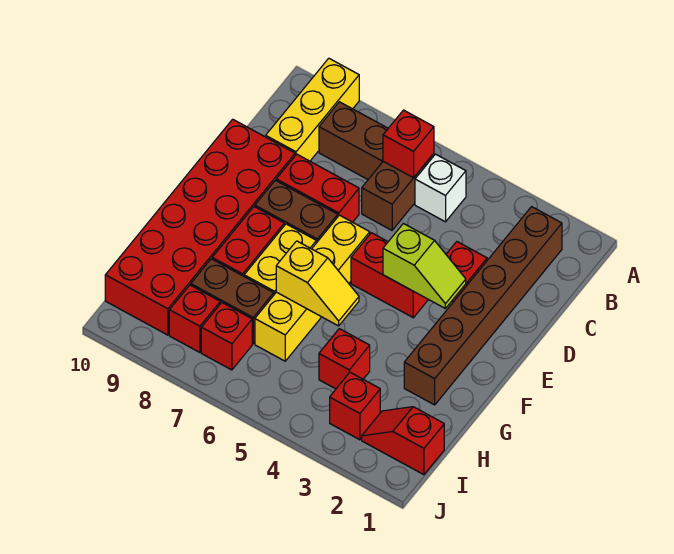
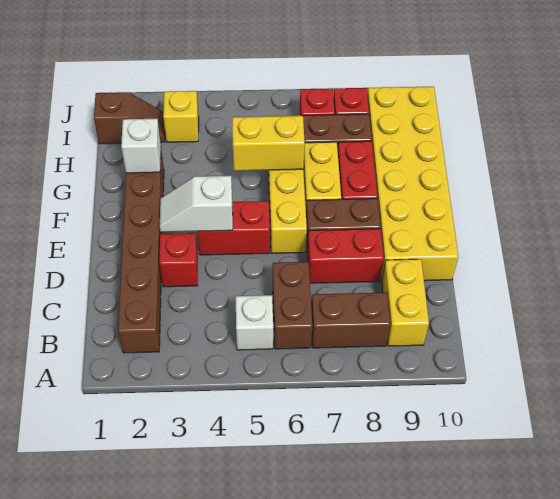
yellow 1x3 brick [266,58,359,161] -> yellow 1x2 brick [382,259,429,346]
red 1x1 brick [383,110,434,178] -> none
red 2x6 brick [105,119,295,335] -> yellow 2x6 brick [367,87,458,281]
lime 1x2 slope [383,224,466,308] -> white 1x2 slope [160,176,233,232]
none -> white 1x1 brick [121,119,161,173]
yellow 1x2 slope [276,241,359,326] -> yellow 1x2 brick [232,116,305,171]
red 1x1 brick [319,329,370,389] -> none
red 1x2 slope [362,407,444,475] -> brown 1x2 slope [94,92,165,144]
red 1x1 brick [330,372,380,440] -> yellow 1x1 brick [163,91,199,142]

